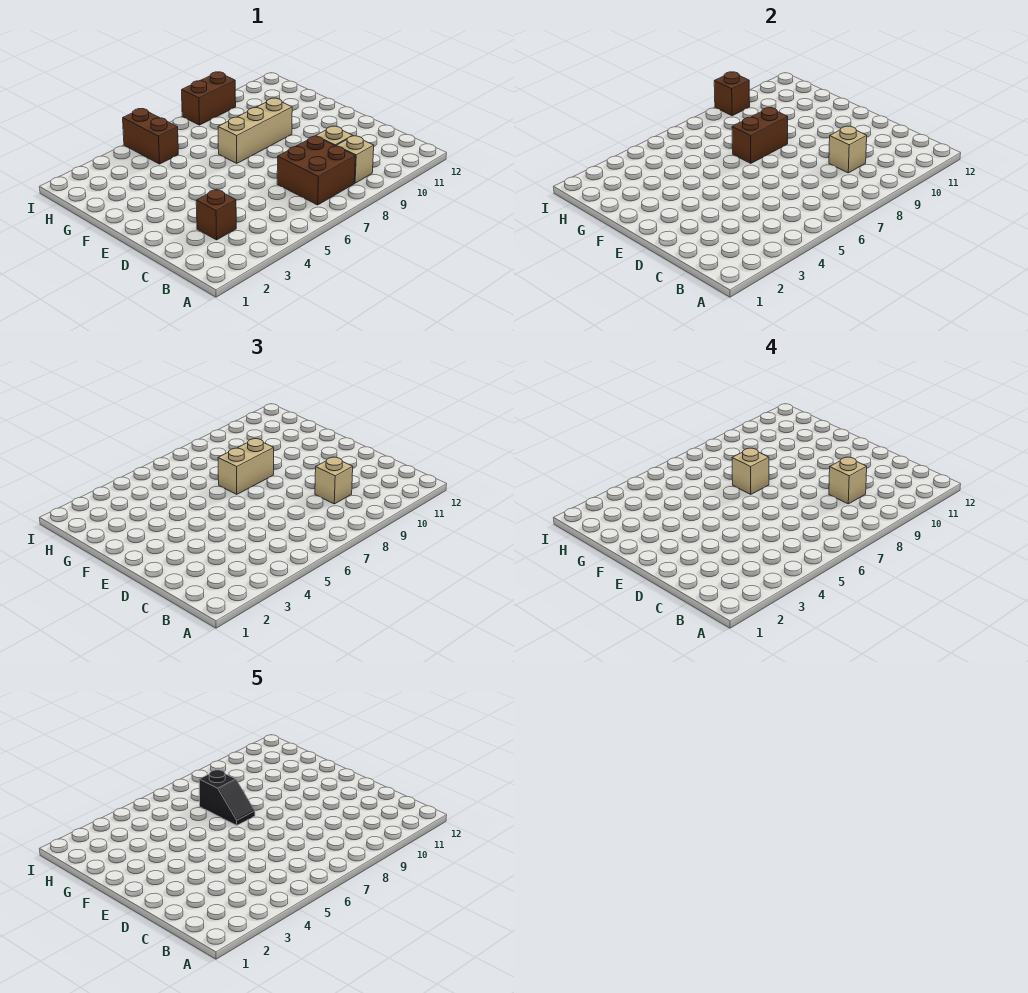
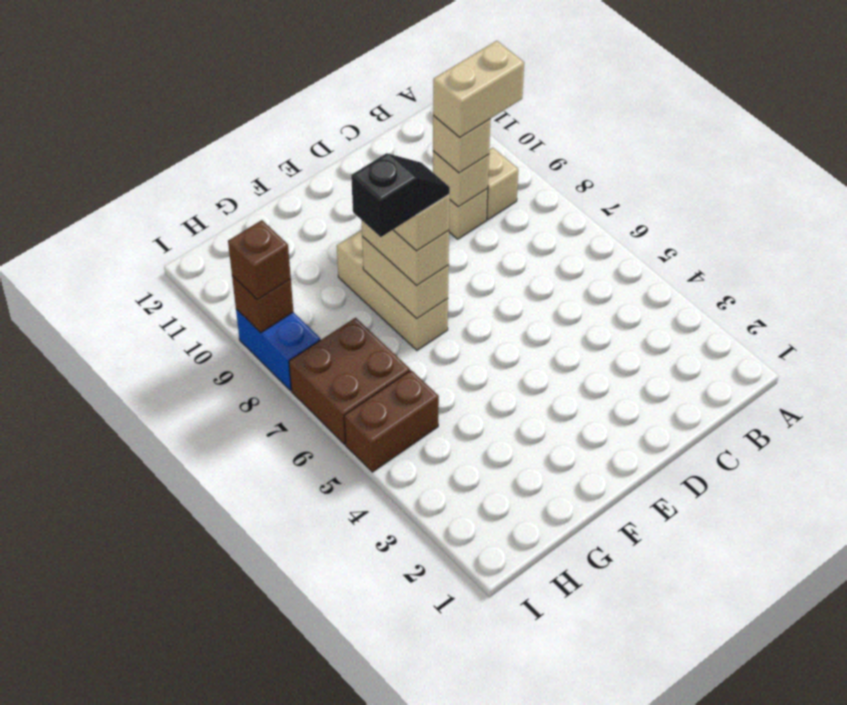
brown 2x2 brick [277,136,355,205] -> brown 2x2 brick moved to [289,318,410,444]
brown 1x1 brick [196,189,236,240] -> brown 1x1 brick moved to [228,220,291,300]
tan 1x1 brick [829,457,867,504] -> tan 1x2 brick [433,41,524,137]
brown 1x2 brick [732,108,788,163] -> tan 1x2 brick [362,237,449,319]
brown 1x2 brick [182,72,236,125] -> blue 1x2 brick [236,309,320,390]

